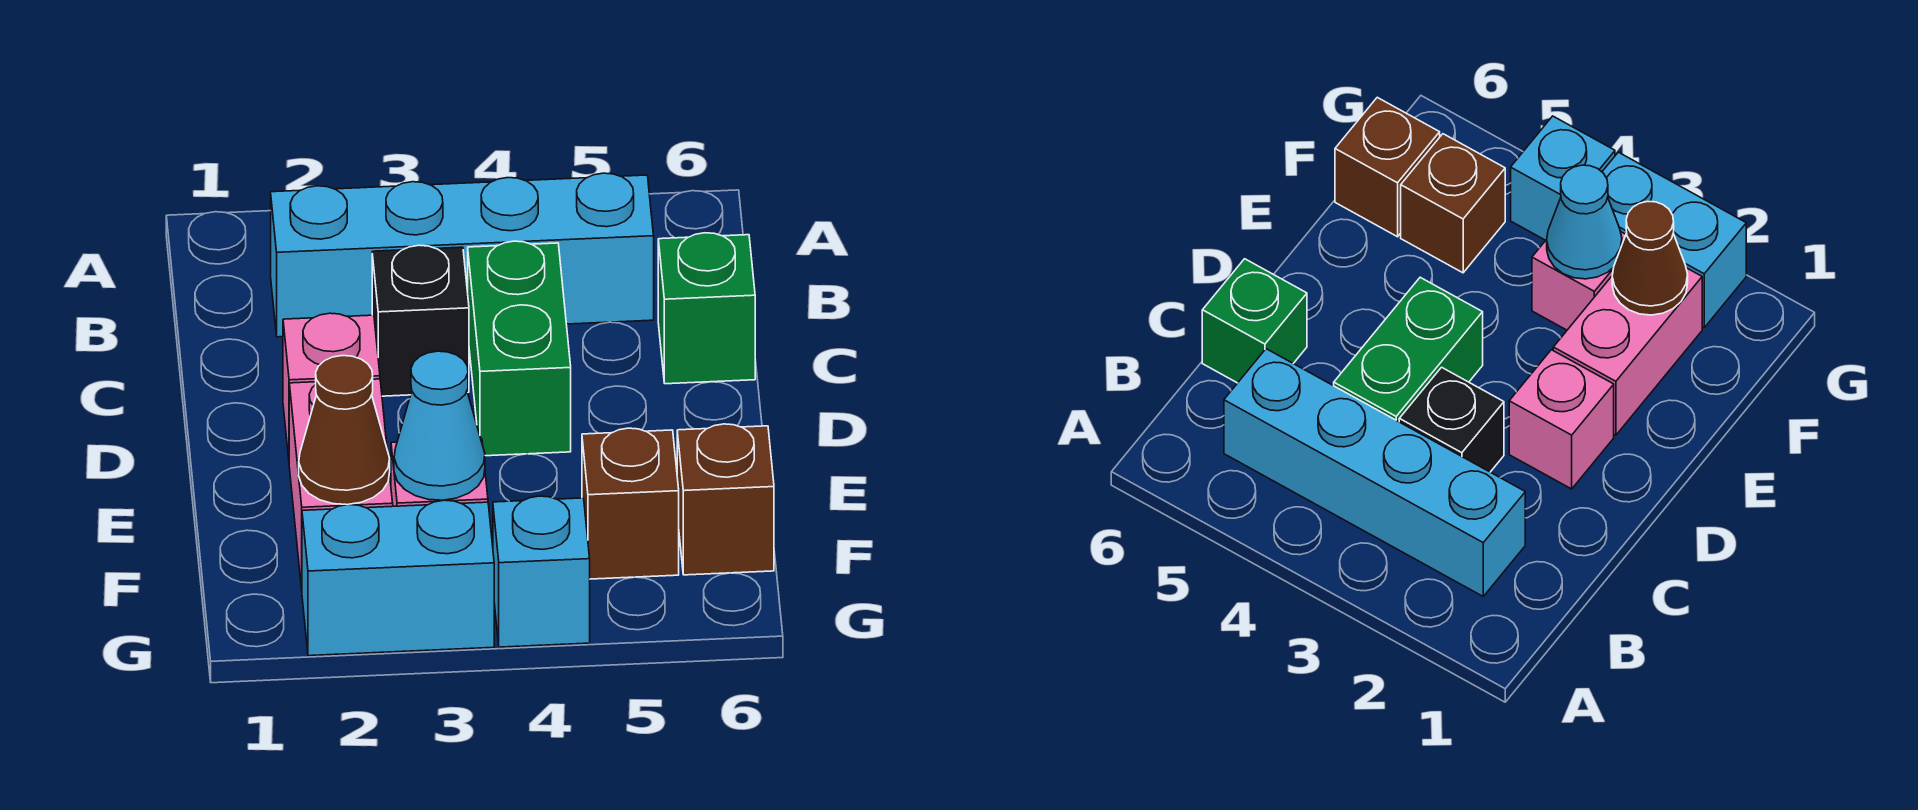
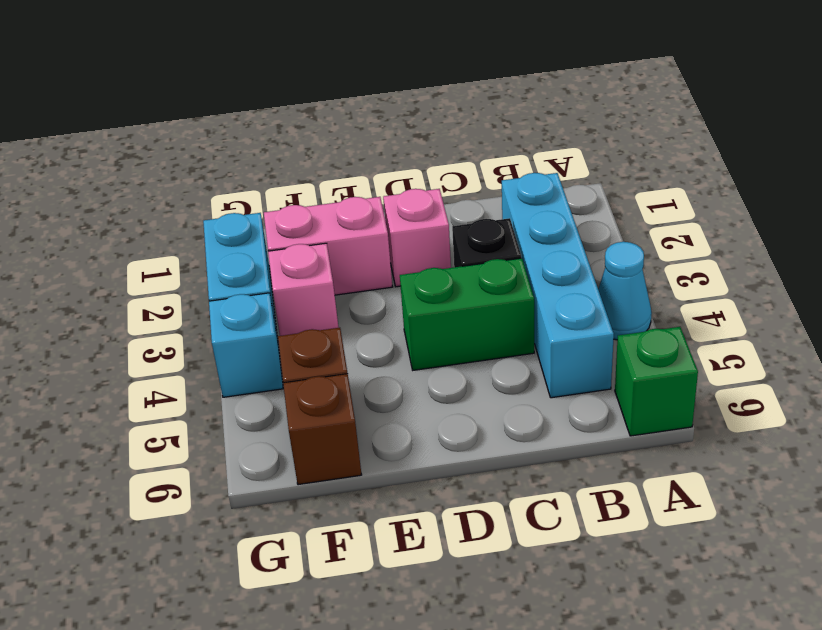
green 1x1 brick [658,233,755,384] -> green 1x1 brick moved to [615,327,698,436]
brown 1x1 cone [299,356,390,505] -> none
cyan 1x1 cone [394,351,485,500] -> cyan 1x1 cone moved to [598,242,652,340]

